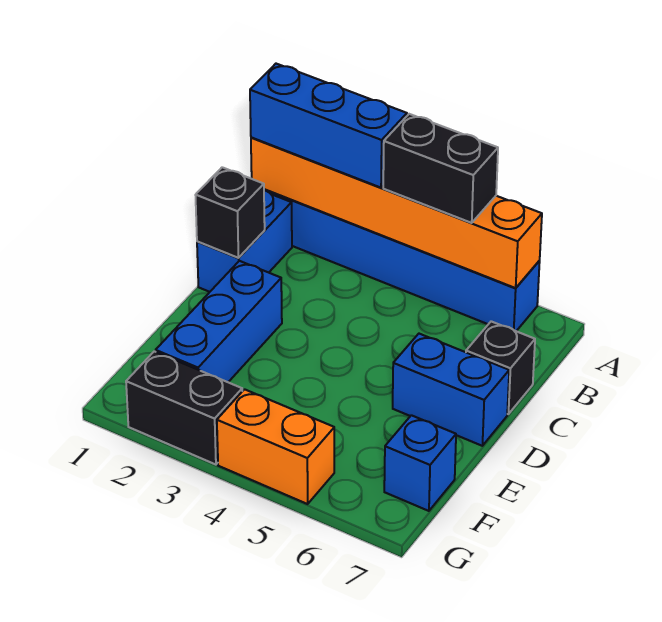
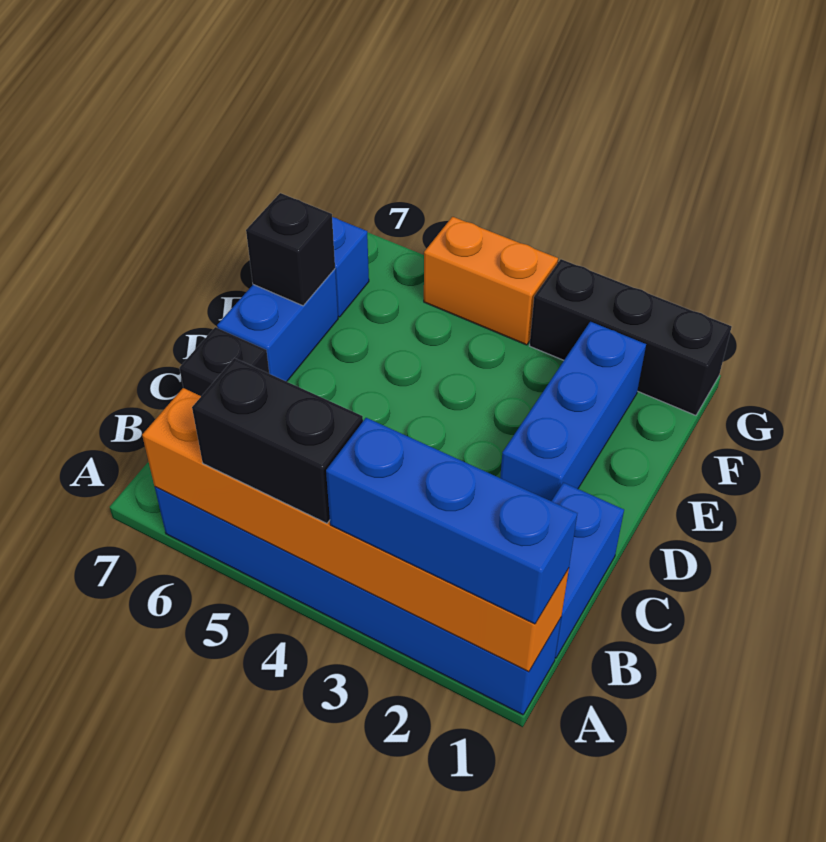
black 1x1 brick [196,167,265,258] -> black 1x1 brick moved to [246,193,335,306]
blue 1x2 brick [393,334,509,446] -> blue 1x2 brick turned to [217,269,338,382]
black 1x2 brick [126,351,242,465] -> black 1x3 brick [530,259,732,415]

